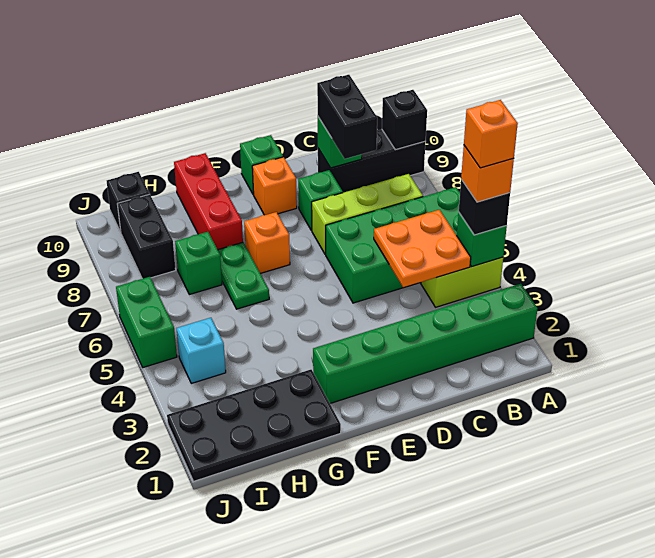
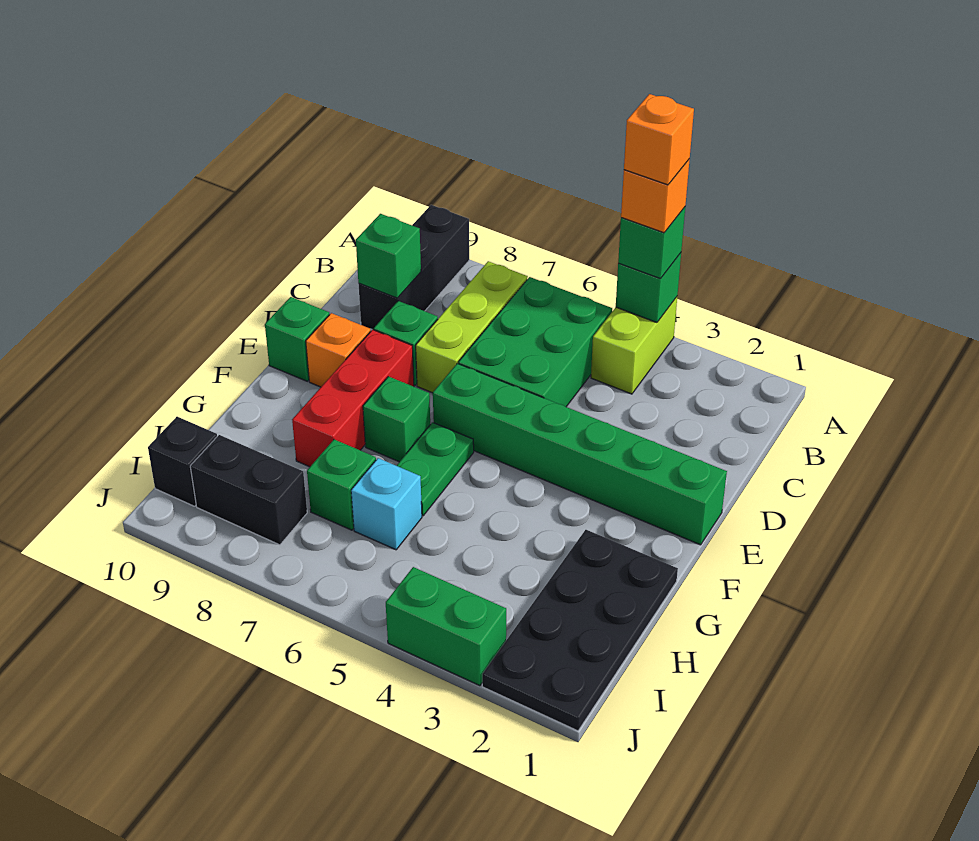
green 1x6 brick [313,284,538,403] -> green 1x6 brick turned to [433,363,727,545]
black 1x1 brick [459,179,510,235] -> green 1x1 brick [618,207,685,279]
green 2x4 brick [326,187,460,303] -> green 2x3 brick [458,277,612,407]
black 1x1 brick [382,90,427,150] -> none
orange 2x2 plate [374,210,471,288] -> none
black 1x2 brick [317,75,377,159] -> none
orange 1x1 brick [244,212,290,273] -> green 1x1 brick [363,377,430,462]
green 1x2 plate [218,242,269,309] -> green 1x2 plate turned to [397,422,474,516]
red 1x3 brick [174,153,243,250] -> red 1x3 brick turned to [292,330,414,467]
cyan 1x1 brick [176,318,226,383] -> cyan 1x1 brick moved to [351,458,422,550]
green 1x2 brick [116,277,177,367] -> green 1x2 brick moved to [386,567,506,686]

